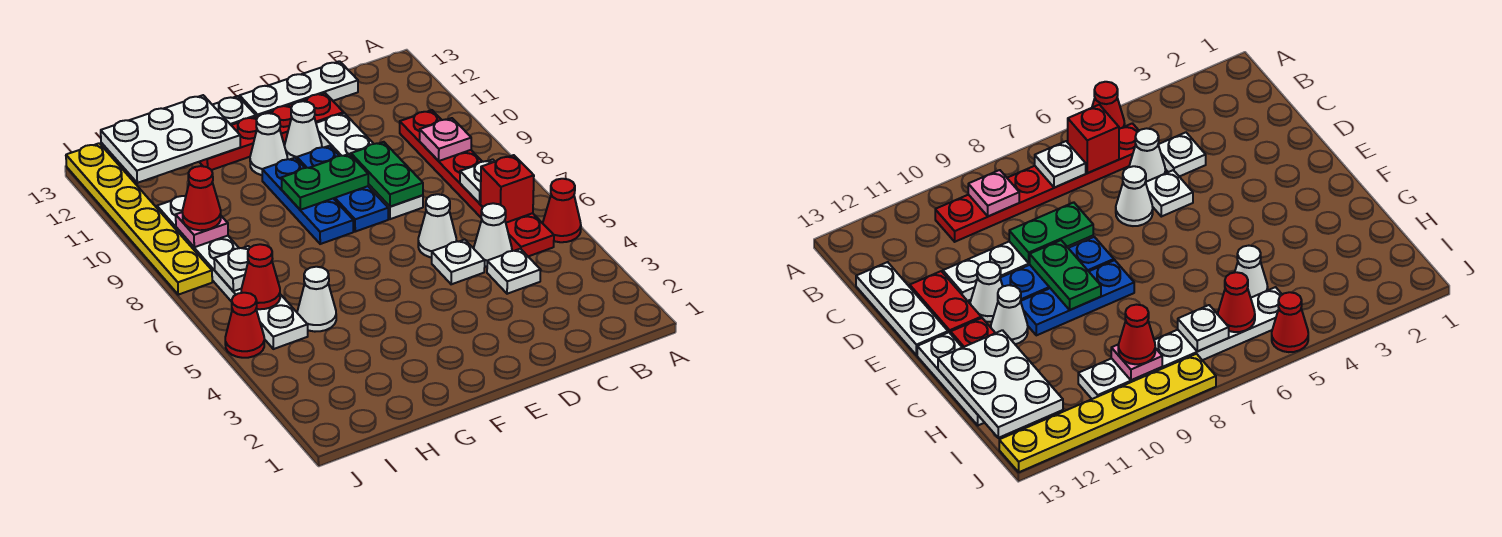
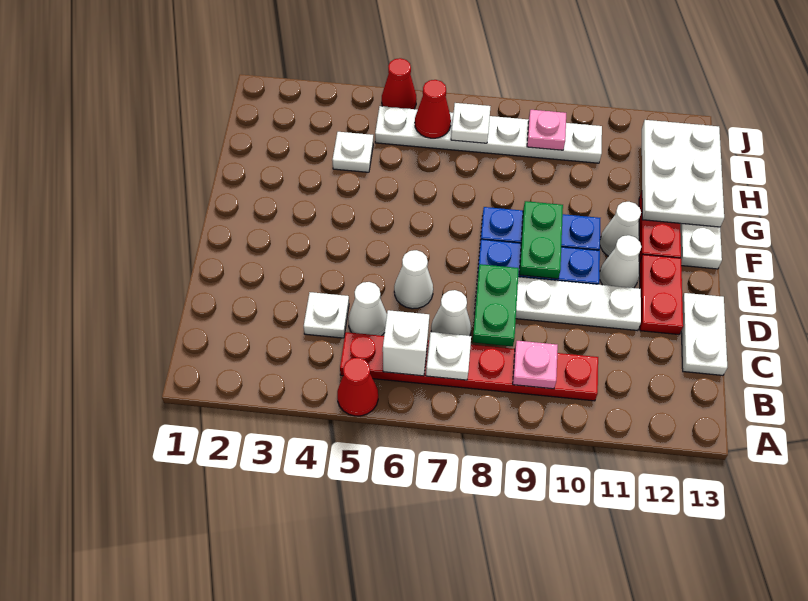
red 1x1 brick [480,155,534,223] -> white 1x1 brick [383,310,429,376]
white 1x3 plate [240,61,358,117] -> white 1x2 plate [681,293,727,375]
white 1x1 plate [432,239,485,284] -> white 1x1 plate moved to [332,132,373,172]
green 1x2 plate [351,142,423,207] -> green 1x2 plate turned to [473,264,519,346]
white 1x1 cone [297,267,336,332] -> white 1x1 cone moved to [431,290,471,336]
red 1x1 cone [182,166,221,230] -> none
yellow 1x6 plate [66,143,212,295] -> none

